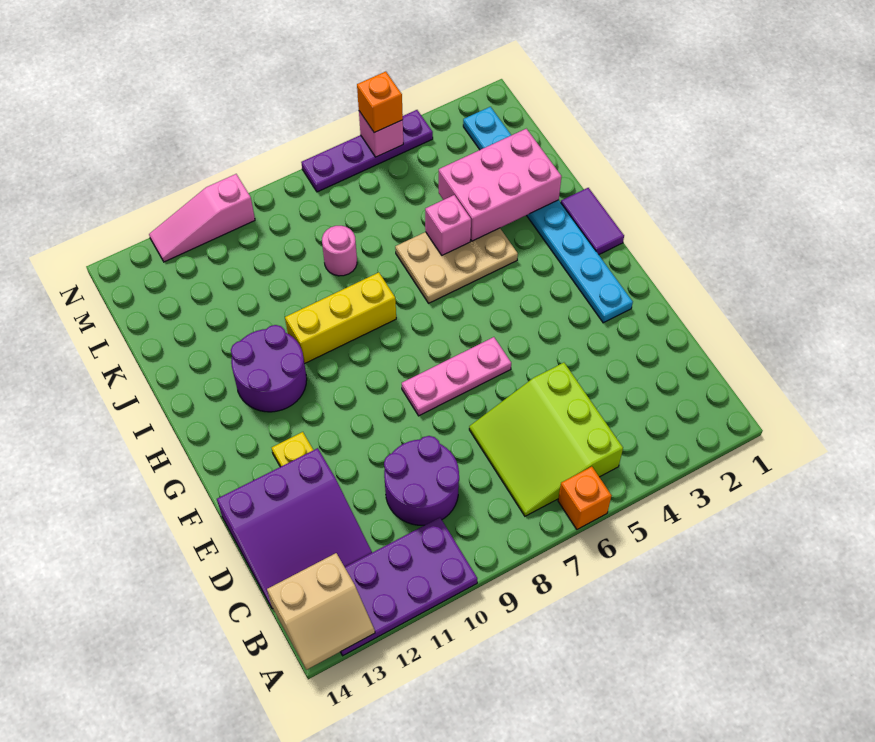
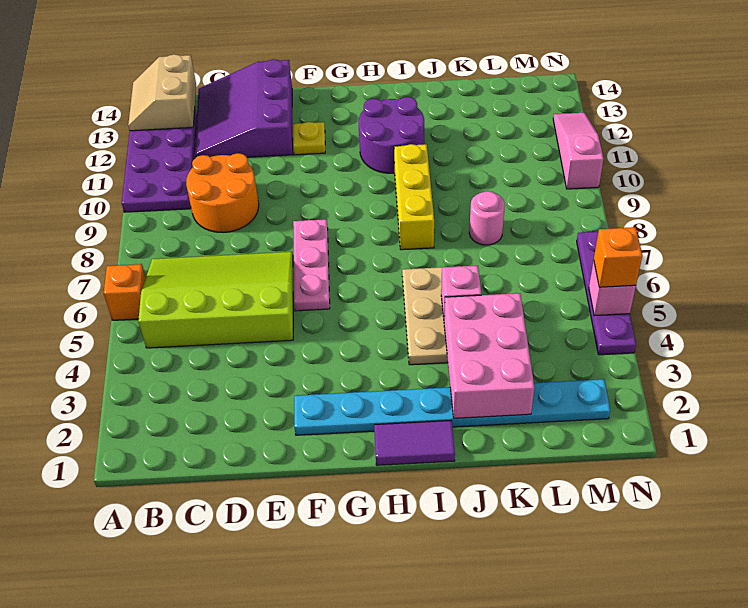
lime 3x3 slope [469,363,623,516] -> lime 3x4 slope [138,252,293,348]
purple 2x2 round brick [384,436,459,525] -> orange 2x2 round brick [186,153,259,232]

